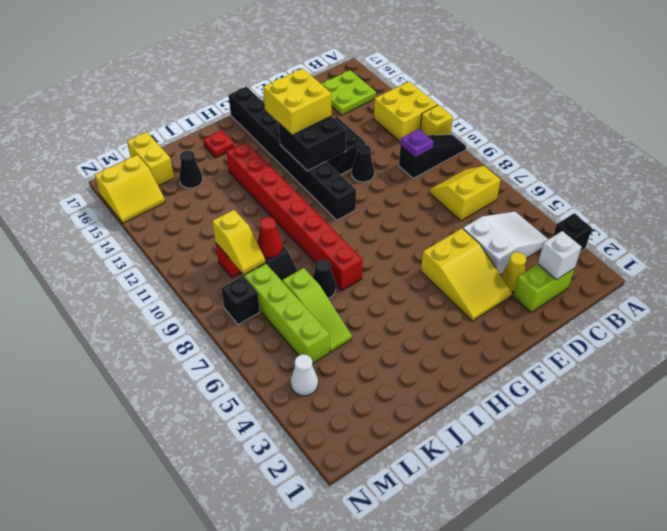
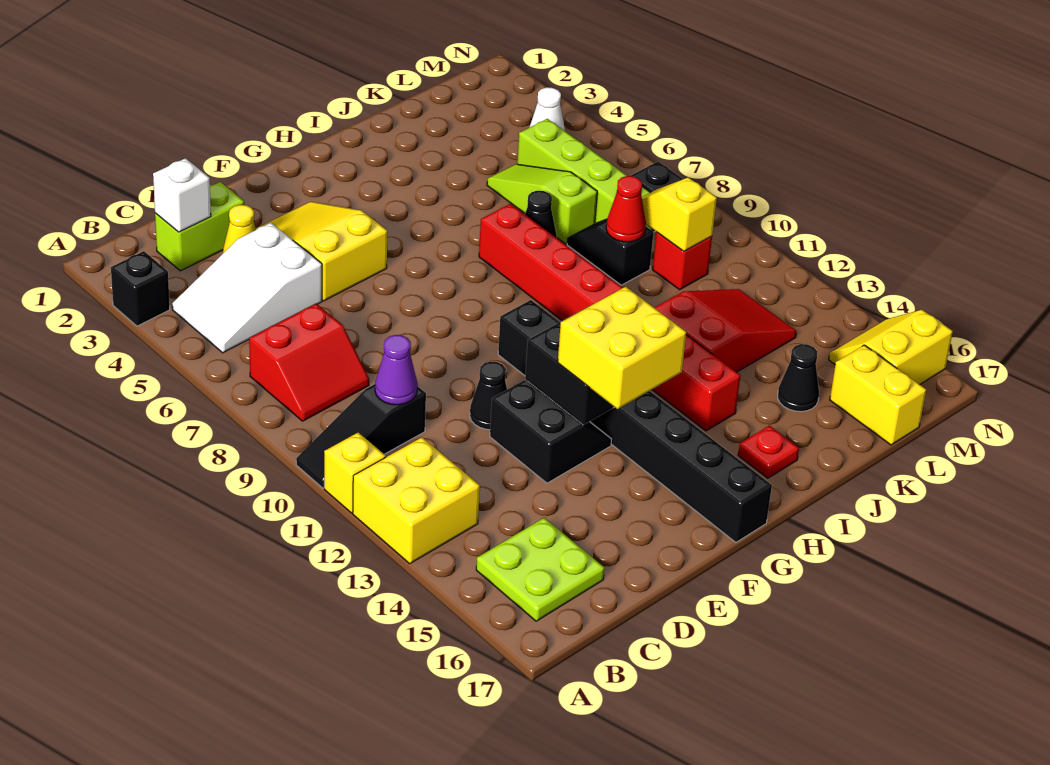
yellow 2x2 slope [430,166,501,221] -> red 2x2 slope [249,304,369,421]
purple 1x1 plate [401,129,434,158] -> purple 1x1 cone [375,335,418,405]
none -> red 2x3 slope [654,289,796,372]

